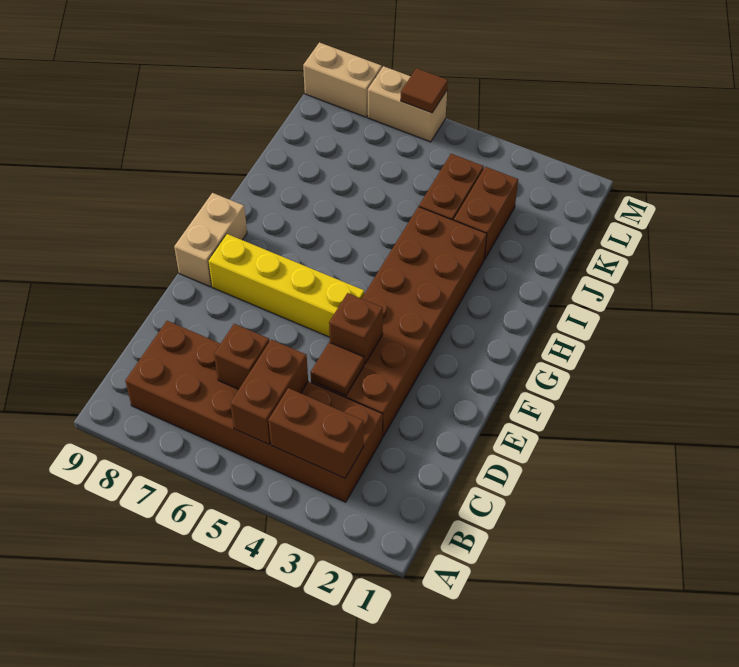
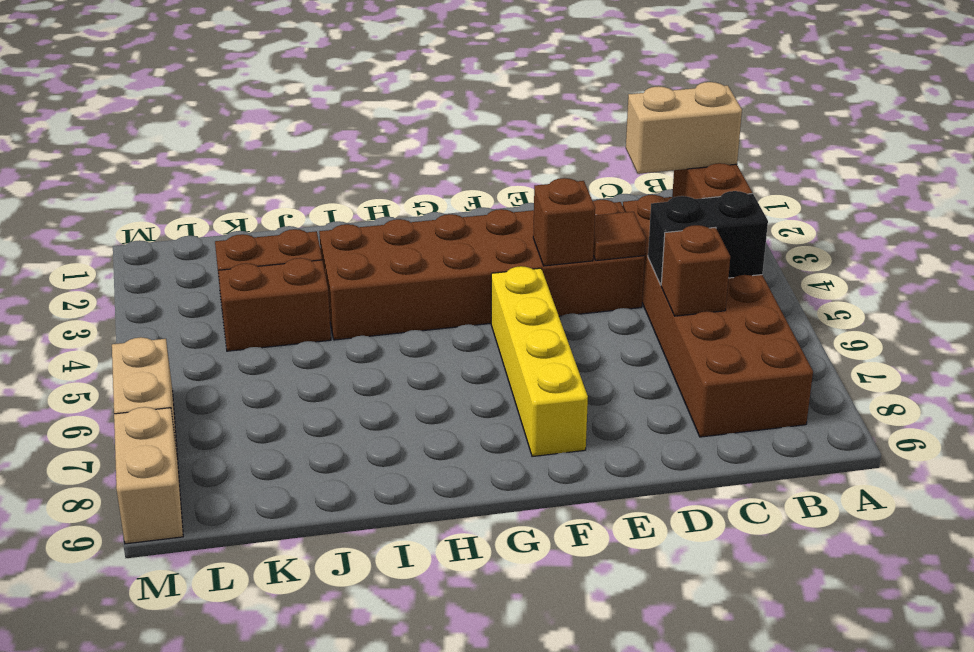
brown 1x2 brick [230,340,308,444] -> black 1x2 brick [648,191,768,285]
tan 1x2 brick [174,193,247,287] -> tan 1x2 brick moved to [626,82,742,174]
brown 1x1 tile [401,68,448,113] -> none

